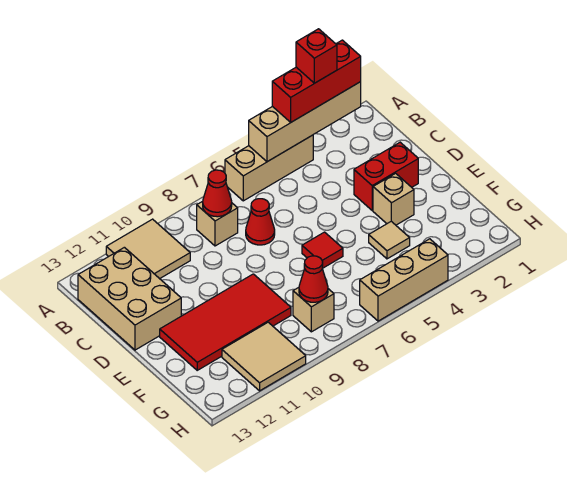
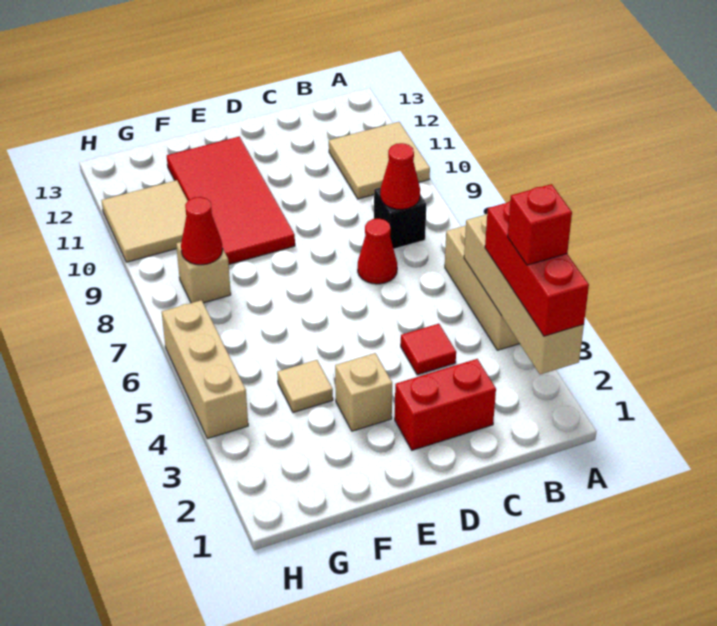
tan 1x1 brick [197,201,238,246] -> black 1x1 brick [374,188,426,249]
tan 2x3 brick [78,247,181,350] -> none
red 1x2 brick [354,142,418,210] -> red 1x2 brick turned to [395,359,496,450]
red 1x1 tile [302,232,343,269] -> red 1x1 tile moved to [401,324,456,375]

